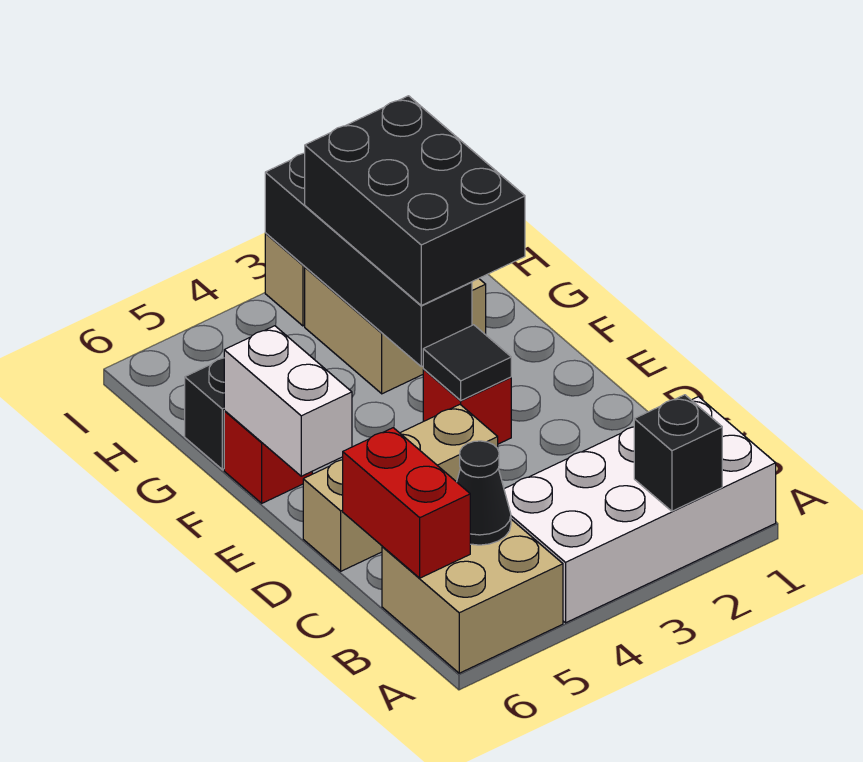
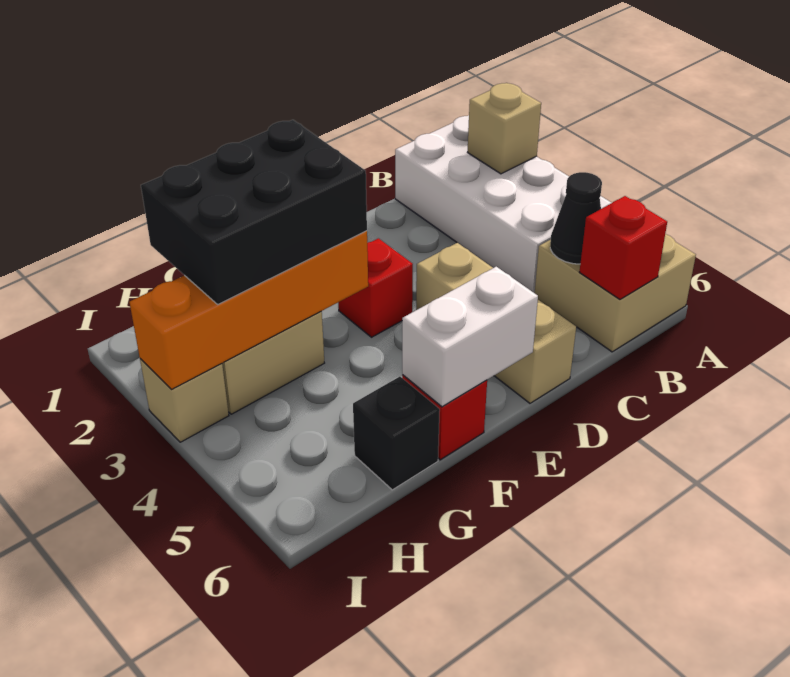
black 1x1 brick [634,395,722,511] -> tan 1x1 brick [468,83,541,174]
red 1x2 brick [343,428,470,578] -> red 1x1 brick [579,196,667,299]
black 1x1 tile [423,325,511,400] -> none
black 1x4 brick [265,153,472,367] -> orange 1x4 brick [129,231,368,390]

